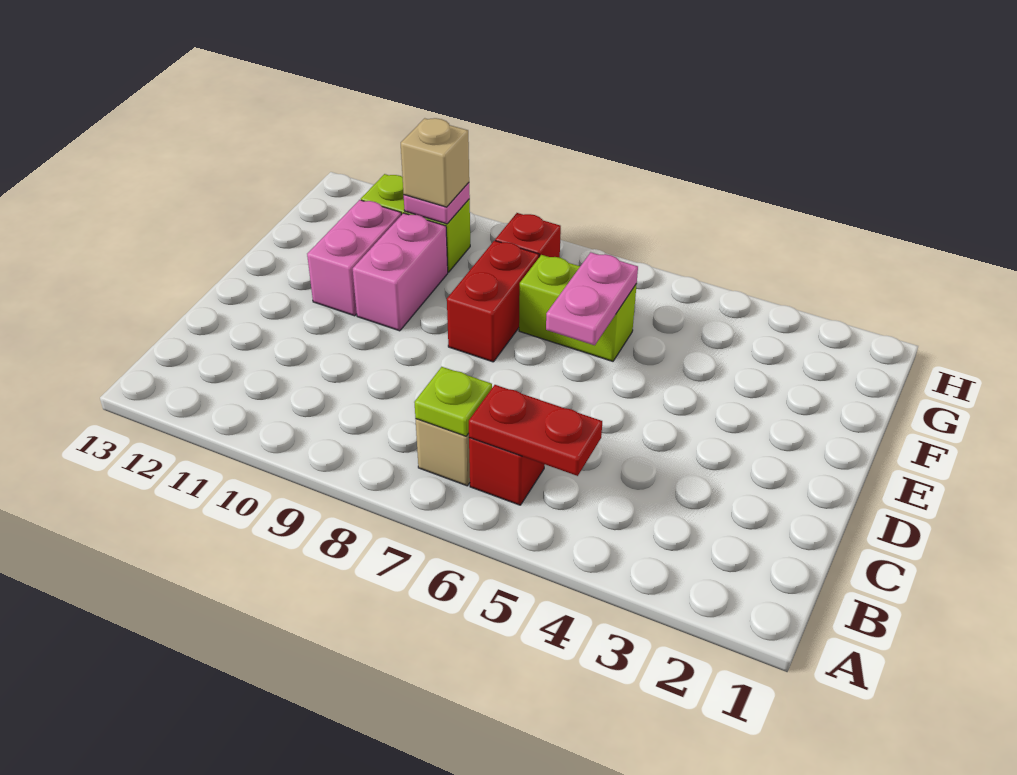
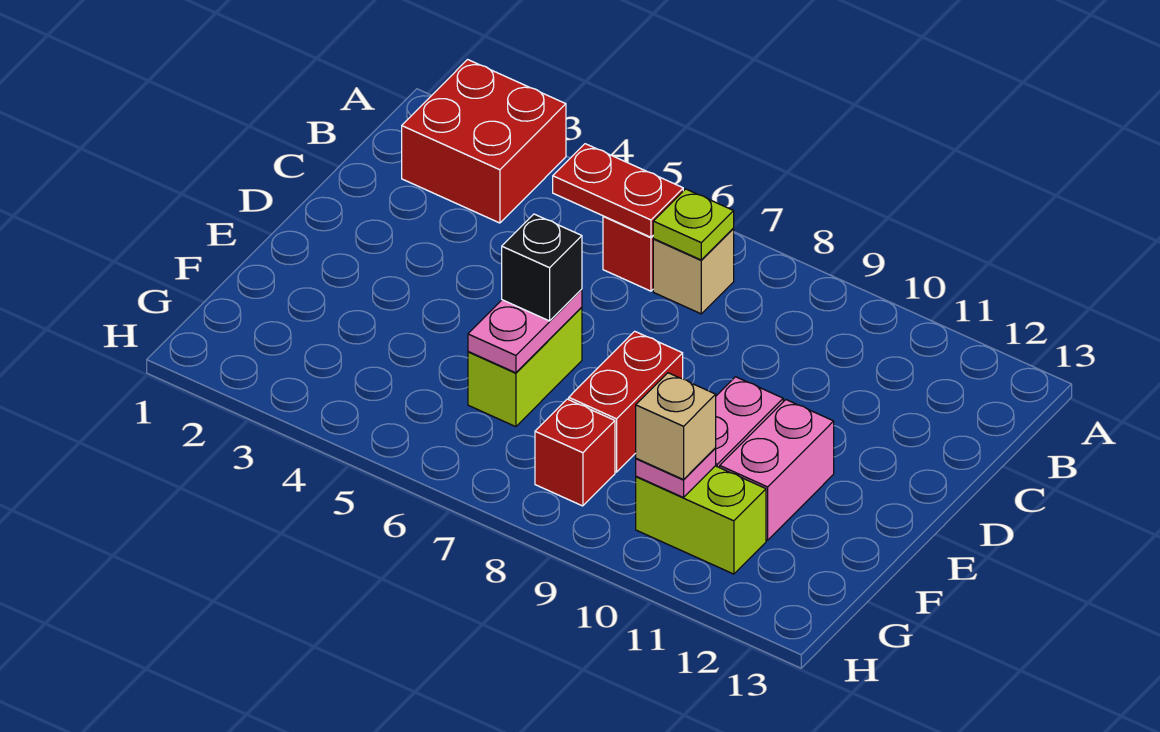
none -> red 2x2 brick [402,60,566,223]
none -> black 1x1 brick [502,214,582,321]
lime 1x2 brick [519,255,637,361] -> lime 1x2 brick turned to [468,307,582,427]

